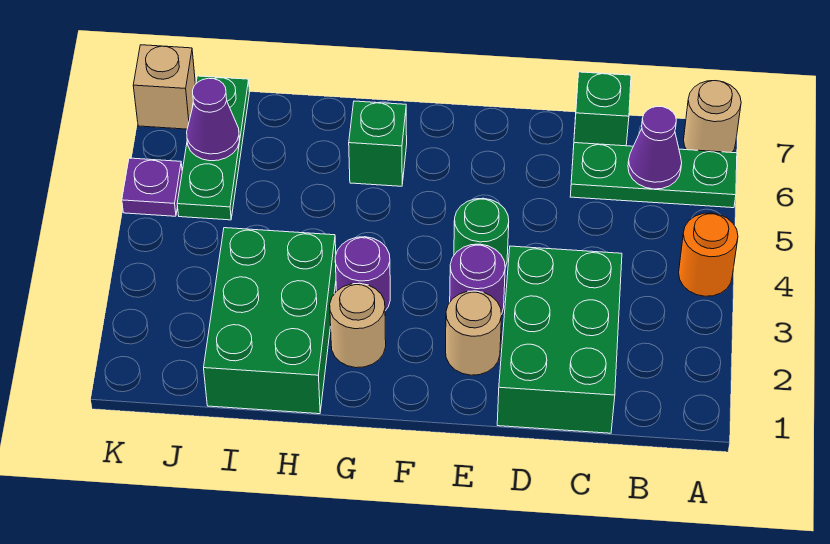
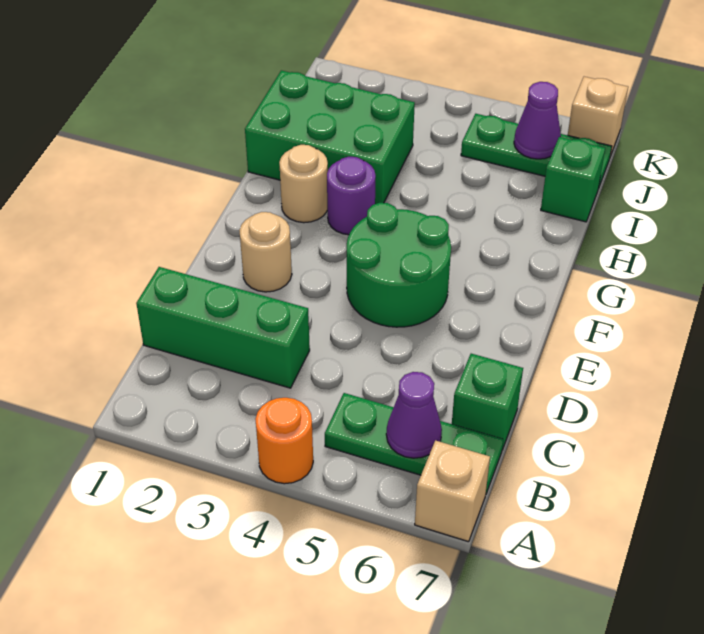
green 1x3 plate [570,143,737,208] -> green 1x3 plate turned to [325,393,503,493]
tan 1x1 round brick [684,81,741,153] -> tan 1x1 brick [415,440,490,542]
green 2x3 brick [497,246,622,433] -> green 1x3 brick [136,267,310,388]
purple 1x1 round brick [450,244,505,314] -> none
green 1x1 round brick [454,198,509,267] -> green 2x2 round brick [347,203,451,327]
green 1x1 brick [349,101,407,186] -> green 1x1 brick moved to [541,137,605,222]
purple 1x1 plate [122,158,182,216] -> none

